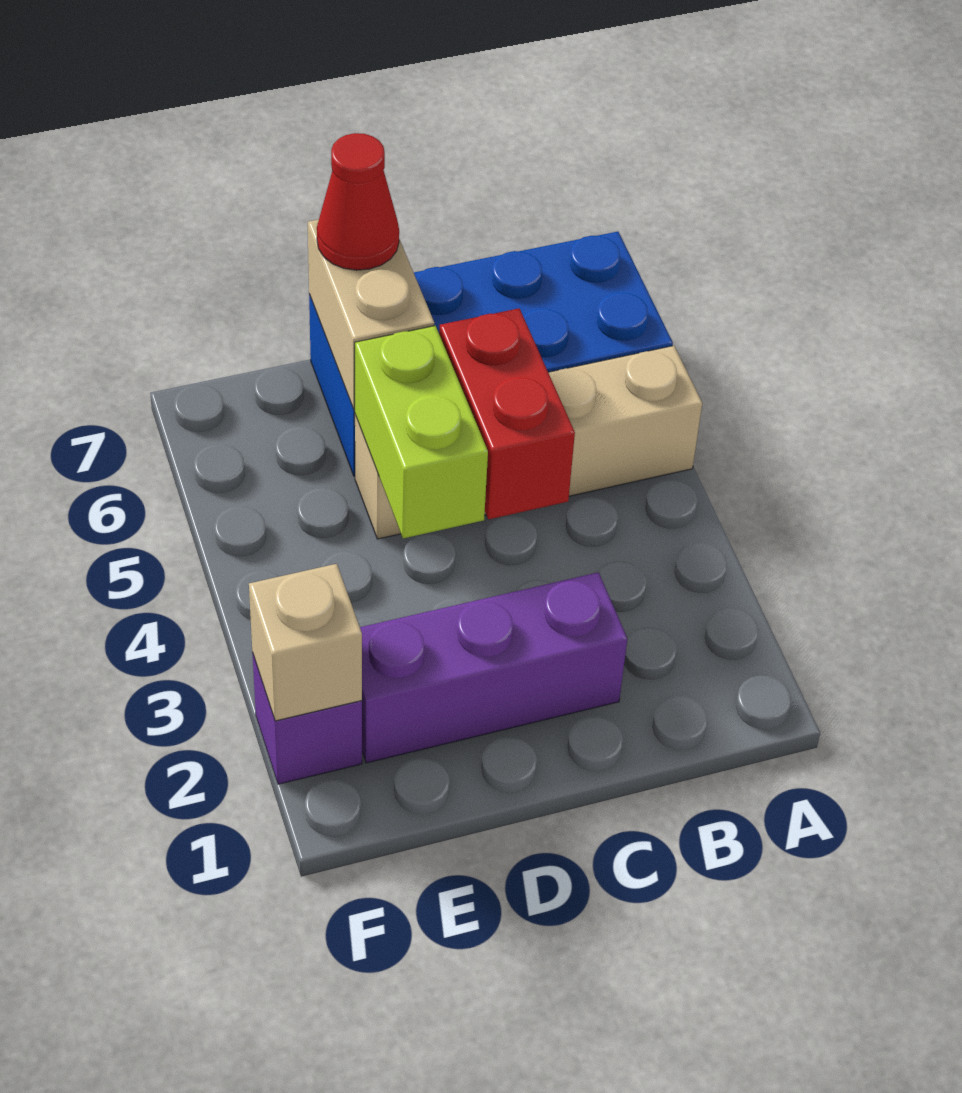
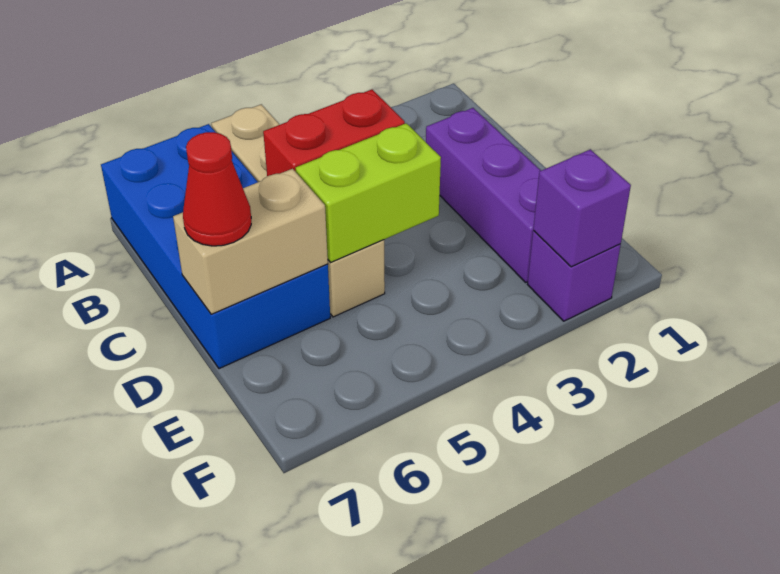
tan 1x1 brick [249,564,362,721] -> purple 1x1 brick [533,149,631,267]

